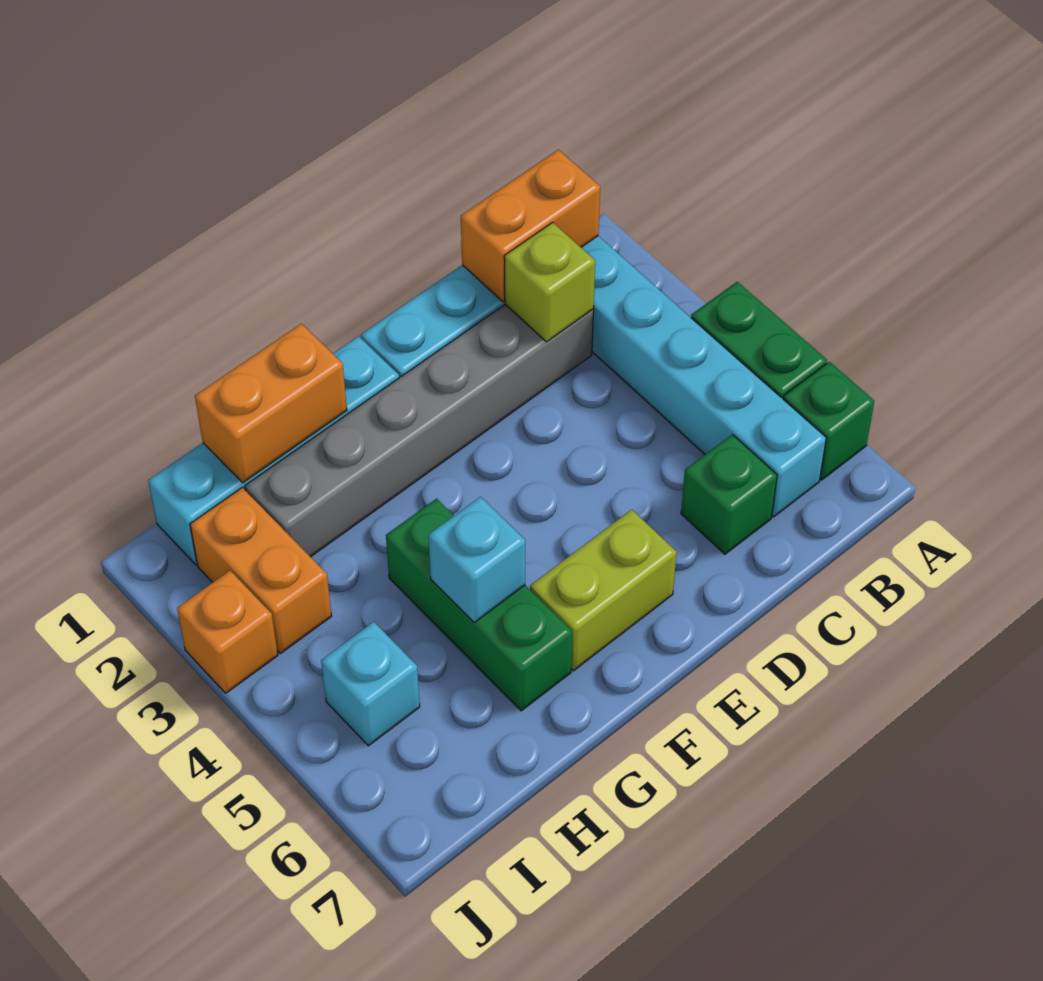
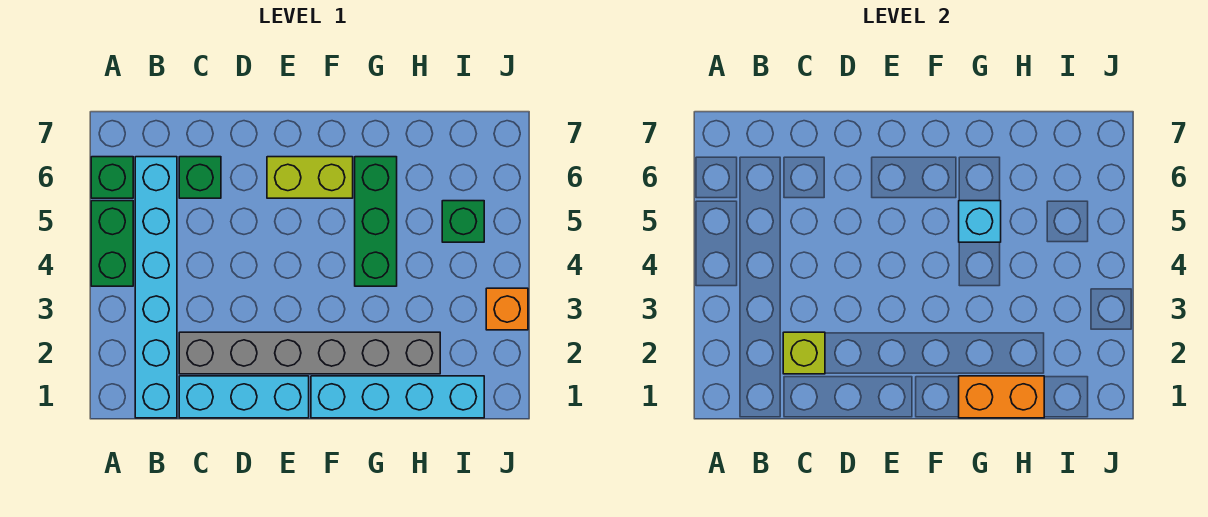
orange 1x2 brick [461,150,600,302] -> none
orange 1x2 brick [190,488,331,653] -> none
cyan 1x1 brick [321,622,420,746] -> green 1x1 brick [442,201,484,242]

